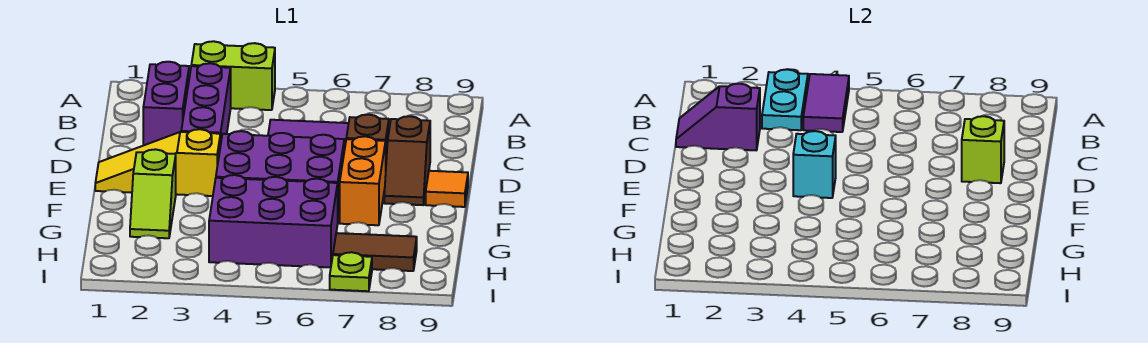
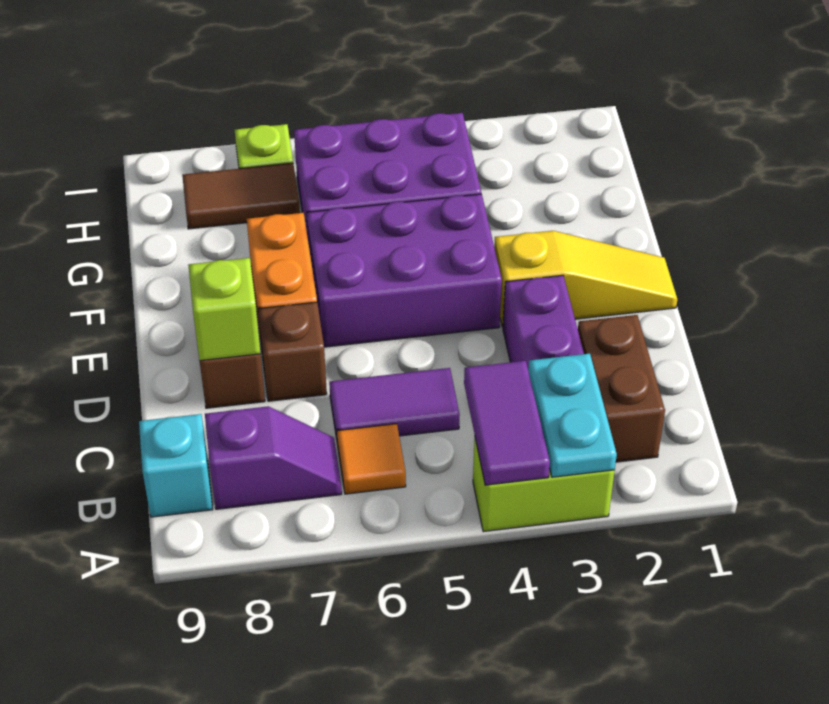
purple 1x2 brick [143,62,189,145] -> brown 1x2 brick [578,315,665,462]
purple 1x2 slope [676,84,760,150] -> purple 1x2 slope moved to [205,406,342,509]
cyan 1x1 brick [793,131,836,198] -> cyan 1x1 brick moved to [139,414,213,517]
orange 1x1 tile [426,171,468,207] -> orange 1x1 tile moved to [337,424,406,494]
lime 1x2 slope [130,149,176,238] -> none

